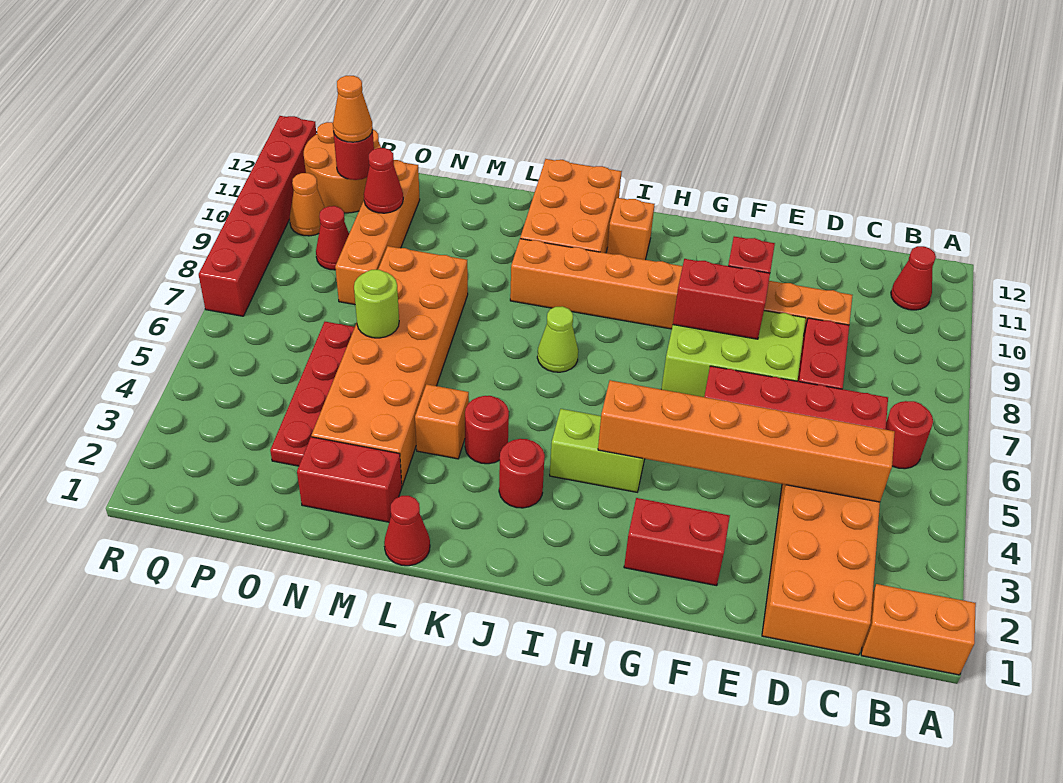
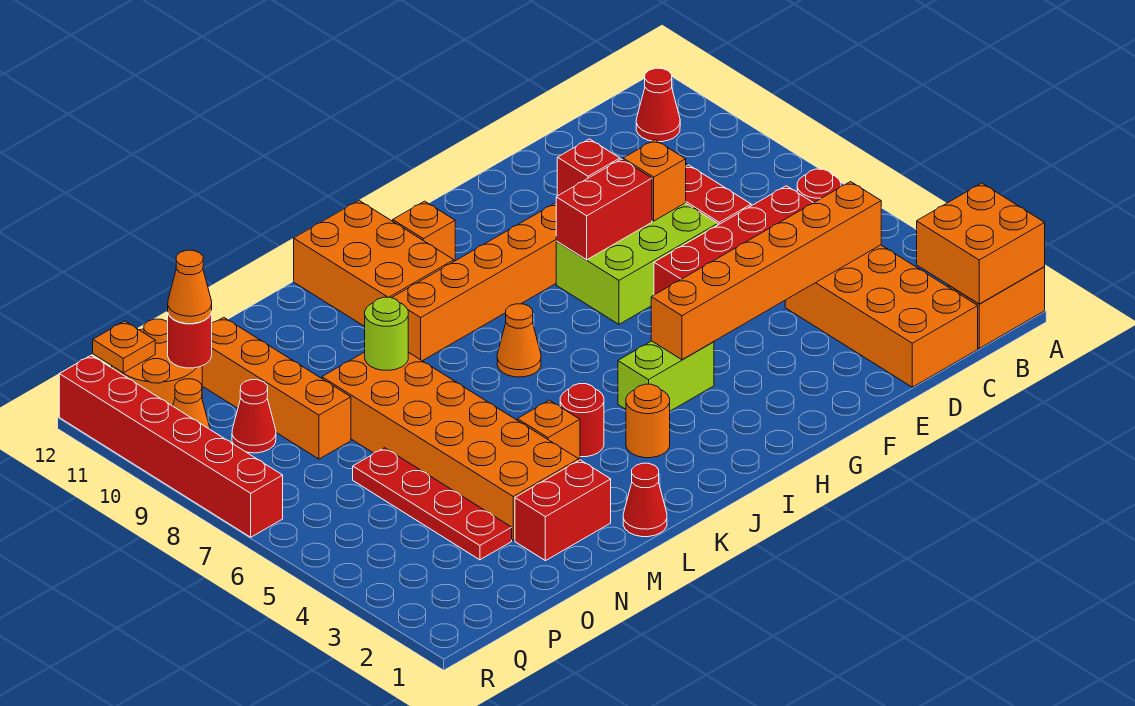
none -> orange 2x2 brick [917,183,1045,304]
none -> orange 1x1 brick [623,140,686,221]
red 1x2 brick [624,498,730,586] -> none
red 1x1 round brick [499,439,545,508] -> orange 1x1 round brick [626,384,670,458]
lime 1x1 cone [537,306,578,372] -> orange 1x1 cone [497,304,541,377]
lime 1x1 round brick [354,270,399,338] -> lime 1x1 round brick moved to [365,297,408,370]
red 1x1 cone [364,148,403,213] -> none
none -> orange 1x1 plate [93,321,155,373]

